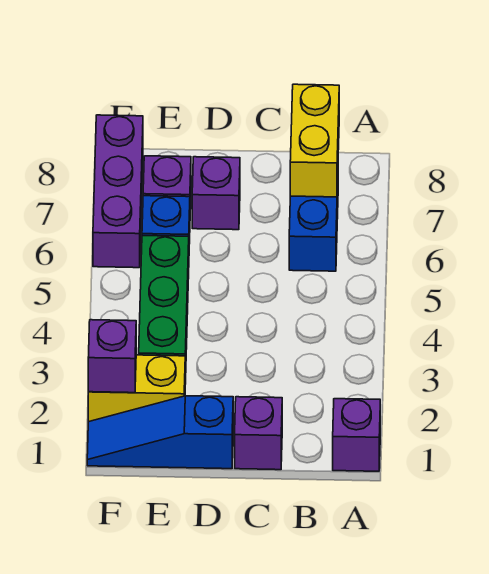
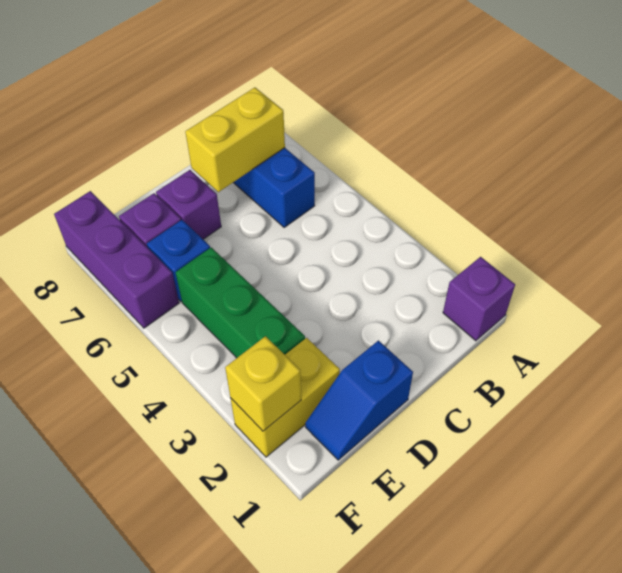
yellow 1x2 brick [290,84,339,197] -> yellow 1x2 brick turned to [185,88,285,192]
purple 1x1 brick [235,397,282,470] -> none
blue 1x3 slope [87,396,233,469] -> blue 1x2 slope [305,341,413,460]
purple 1x1 brick [88,320,136,393] -> yellow 1x1 brick [225,336,301,431]

